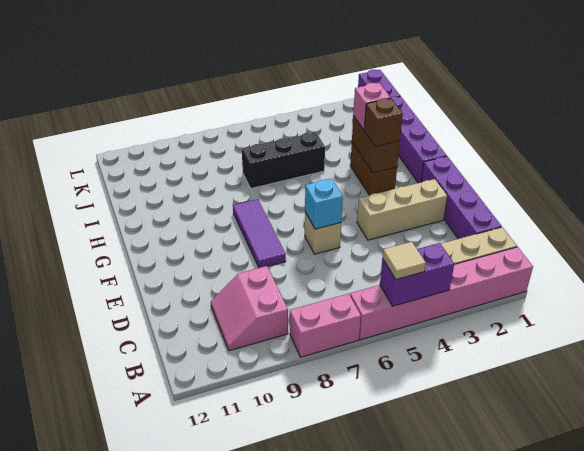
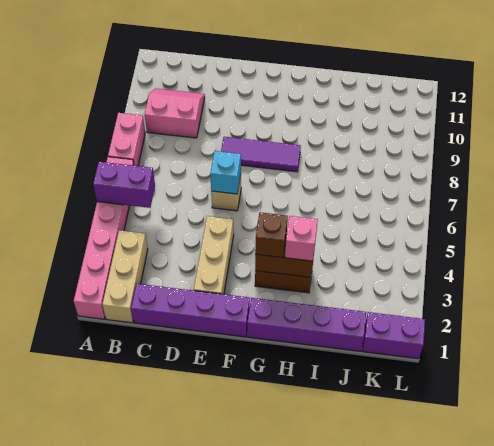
purple 1x2 brick [380,243,454,306] -> purple 1x2 brick turned to [93,162,155,208]
tan 1x1 tile [383,242,426,280] -> none
black 1x3 brick [242,132,325,189] -> none

